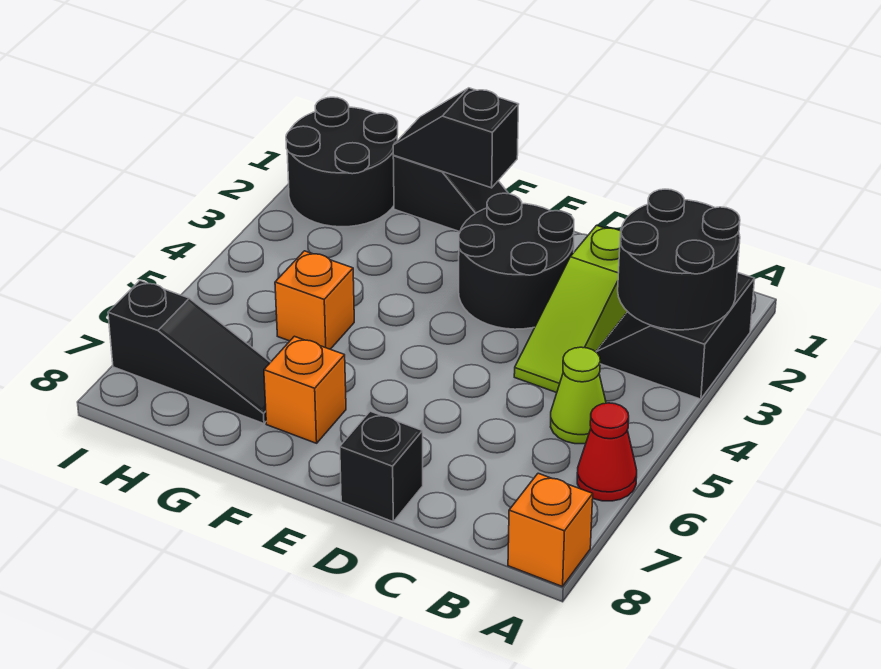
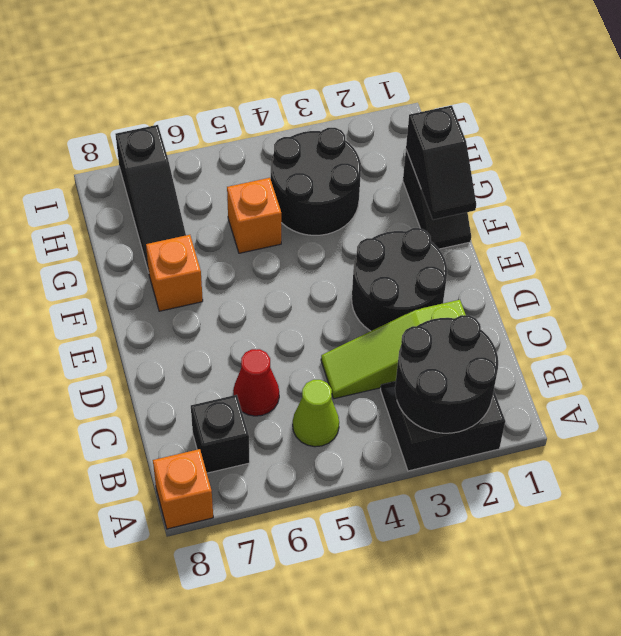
red 1x1 cone [577,403,637,501] -> red 1x1 cone moved to [233,349,279,416]
black 1x1 brick [340,411,423,522] -> black 1x1 brick moved to [191,395,250,473]
black 1x2 slope [393,88,519,188] -> black 1x2 slope turned to [406,106,476,220]
black 2x2 round brick [286,97,398,227] -> black 2x2 round brick moved to [271,128,361,235]

